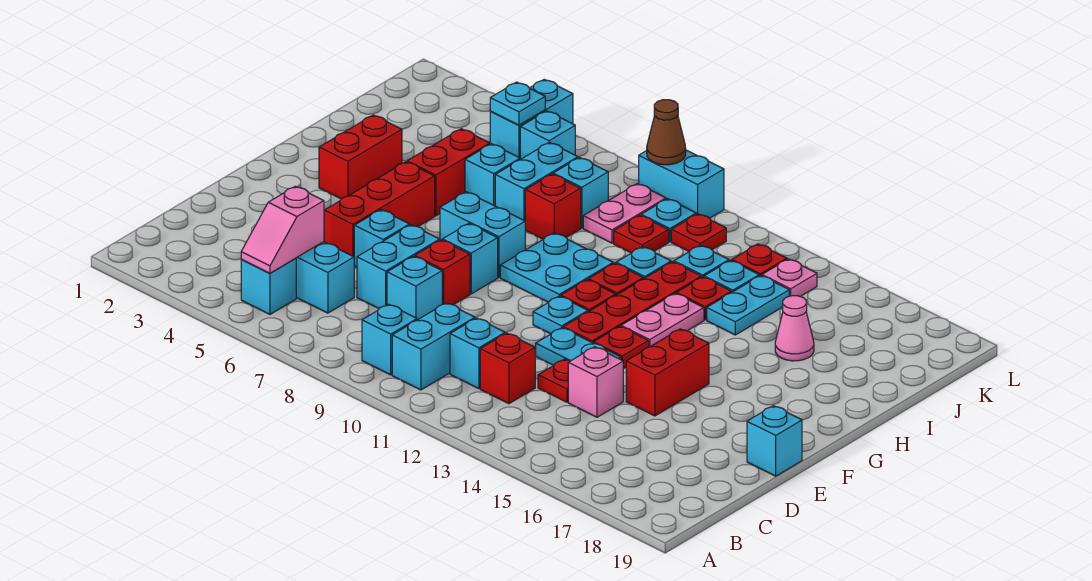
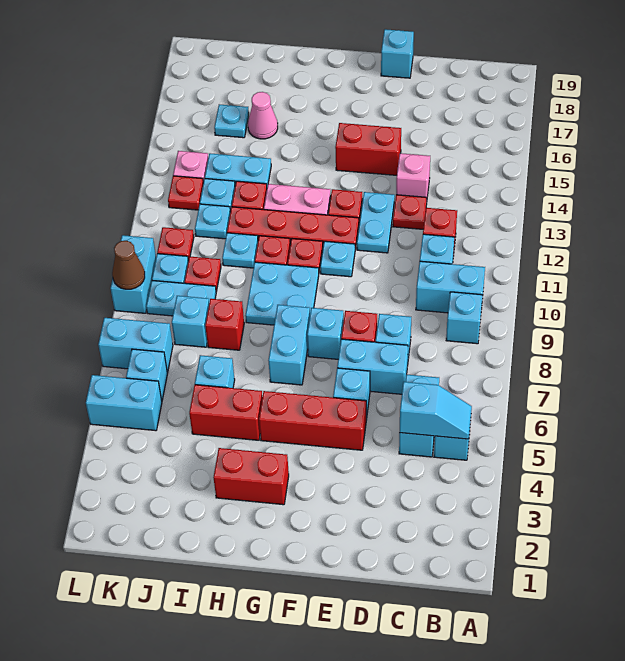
pink 1x2 slope [241,186,324,273] -> cyan 1x2 slope [399,382,472,439]
cyan 1x2 brick [495,142,578,221] -> cyan 1x2 brick moved to [98,318,173,372]
pink 1x2 plate [583,184,666,243] -> cyan 1x2 plate [146,281,216,316]
cyan 1x1 plate [490,82,545,125] -> cyan 1x1 plate moved to [214,104,249,138]

